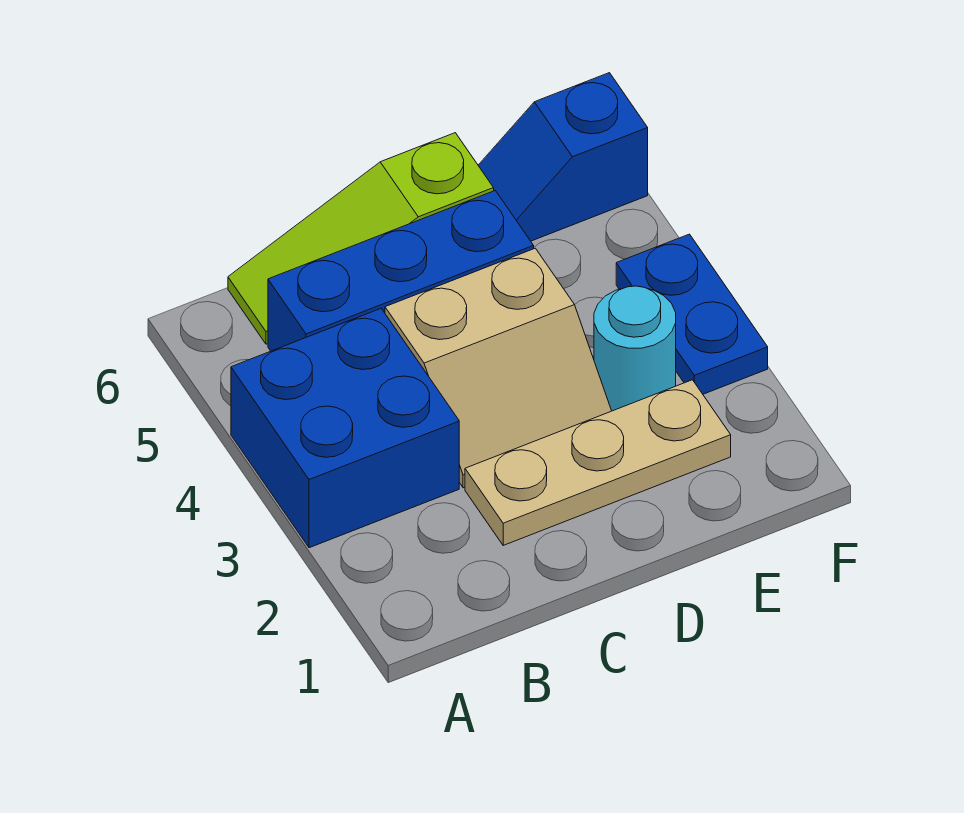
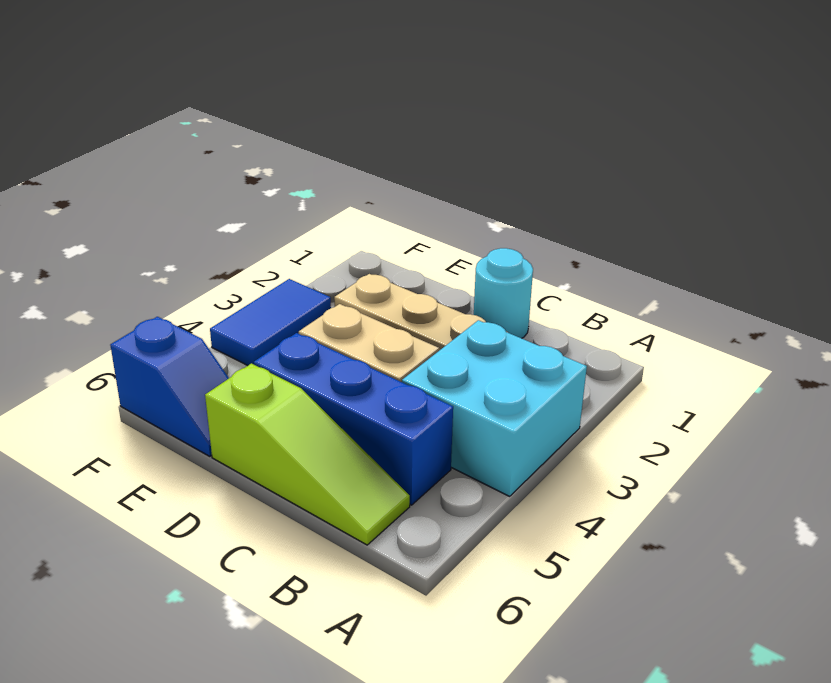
blue 2x2 brick [231,309,459,548] -> cyan 2x2 brick [402,320,587,496]
cyan 1x1 round brick [594,286,676,411] -> cyan 1x1 round brick moved to [474,248,533,338]
blue 1x2 plate [616,234,768,394] -> blue 1x2 tile [210,279,331,366]

